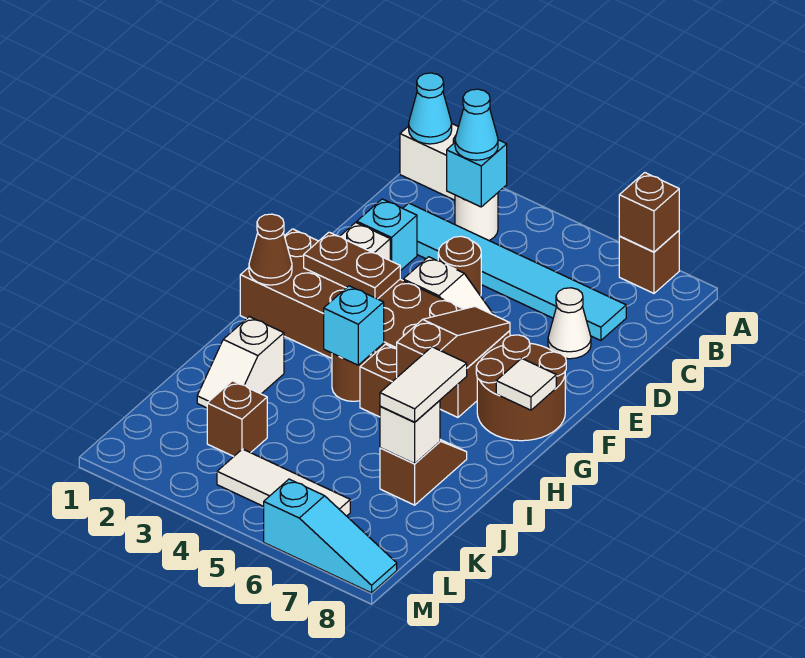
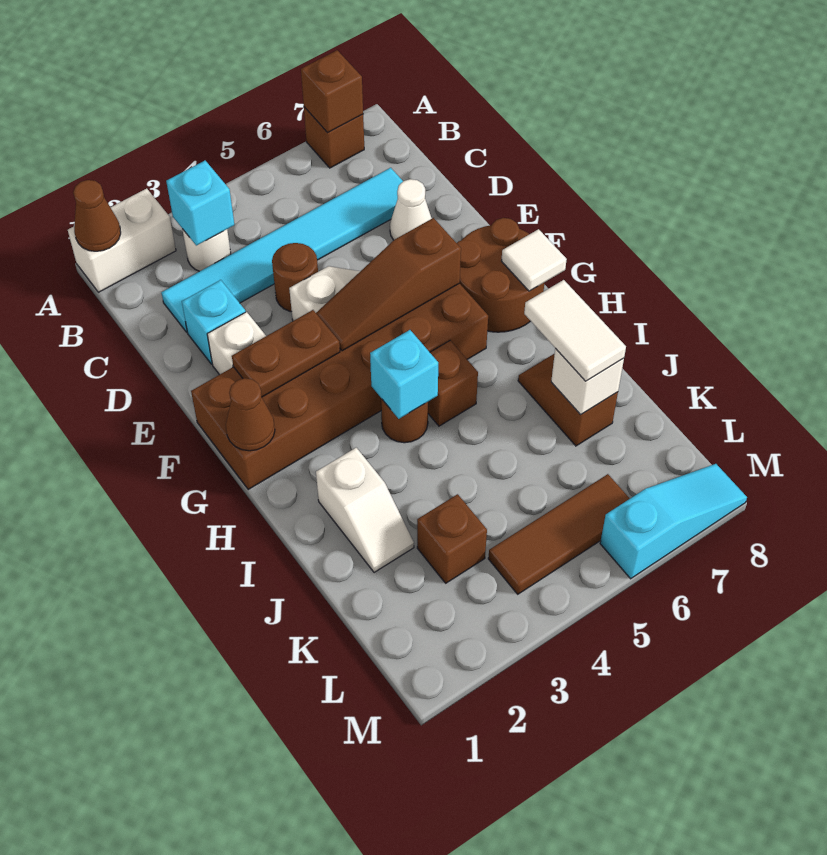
cyan 1x1 cone [409,73,452,144] -> brown 1x1 cone [73,180,121,251]
cyan 1x1 cone [455,89,498,160] -> none
brown 1x3 slope [397,307,510,377] -> brown 1x3 slope turned to [316,218,461,351]
white 1x3 tile [217,449,350,516] -> brown 1x3 tile [488,474,630,594]

